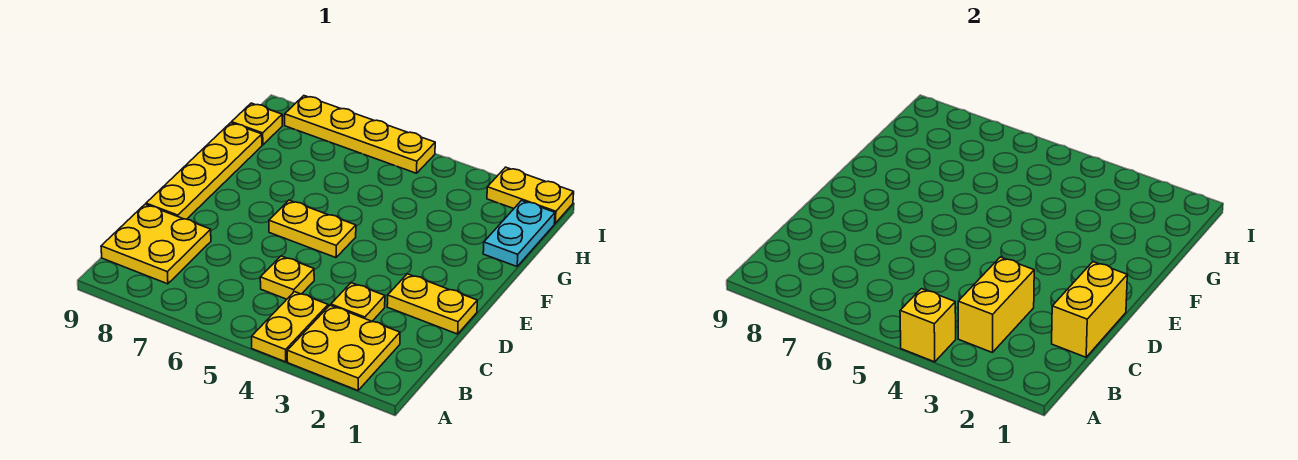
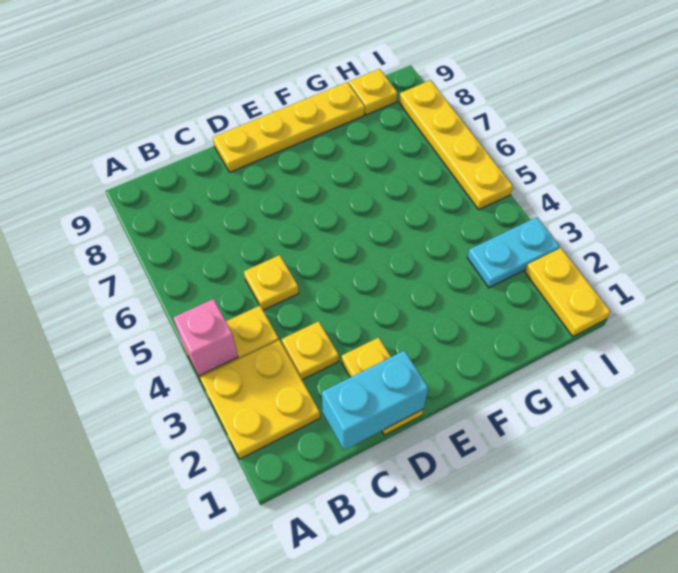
yellow 1x1 brick [900,289,956,362] -> pink 1x1 brick [173,299,238,376]
yellow 1x2 brick [958,257,1034,353] -> none
yellow 2x2 plate [101,204,211,284] -> none
yellow 1x2 brick [1052,262,1127,357] -> cyan 1x2 brick [322,350,428,450]
yellow 1x2 plate [269,200,356,258] -> none
cyan 1x2 plate [483,200,555,266] -> cyan 1x2 plate moved to [467,217,560,288]

